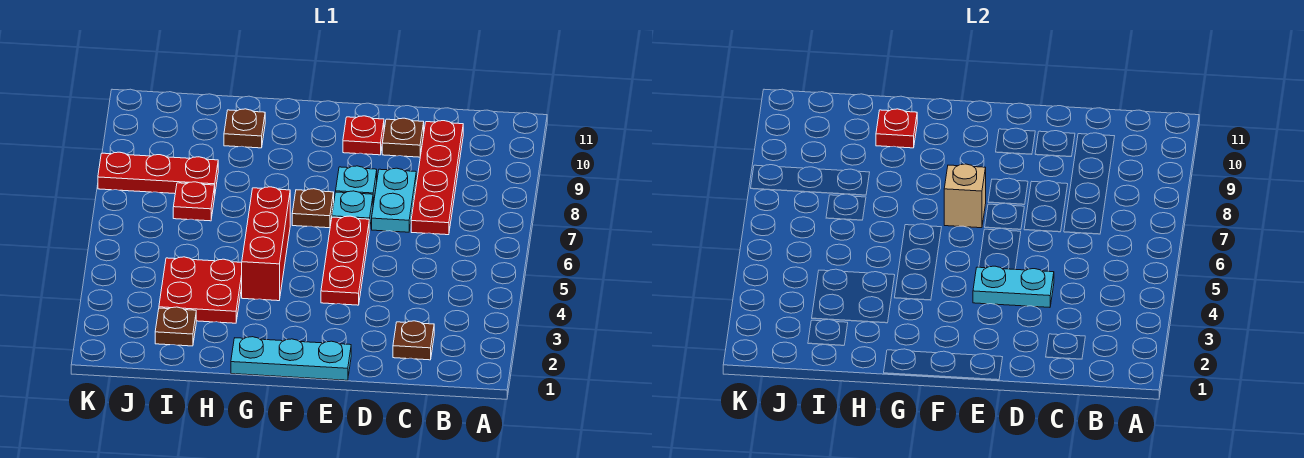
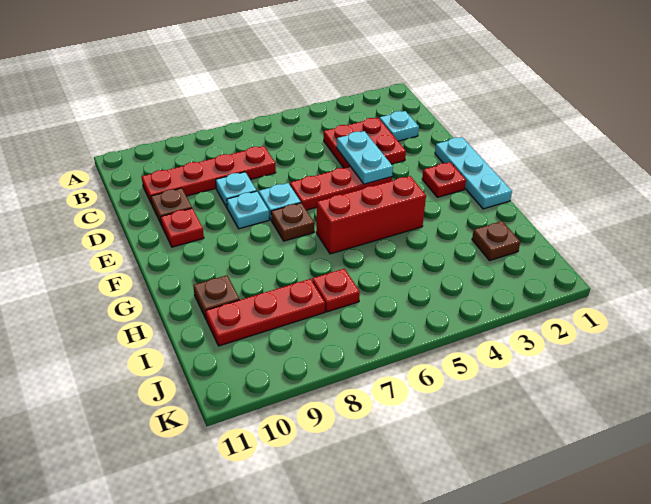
brown 1x1 plate [393,321,434,360] -> cyan 1x1 plate [379,111,419,141]
cyan 1x2 plate [372,168,416,232] -> cyan 1x1 plate [216,172,257,207]
tan 1x1 brick [944,164,986,228] -> none
red 2x2 plate [159,257,242,323] -> red 2x2 plate moved to [324,118,406,168]
red 1x1 plate [876,109,917,148] -> red 1x1 plate moved to [422,162,466,197]
red 1x3 plate [98,152,218,194] -> red 1x3 plate turned to [205,279,325,346]

